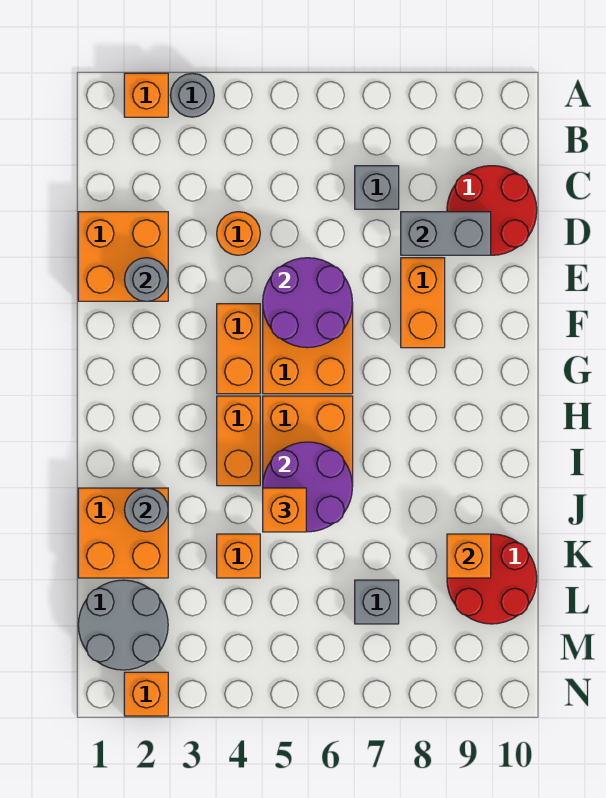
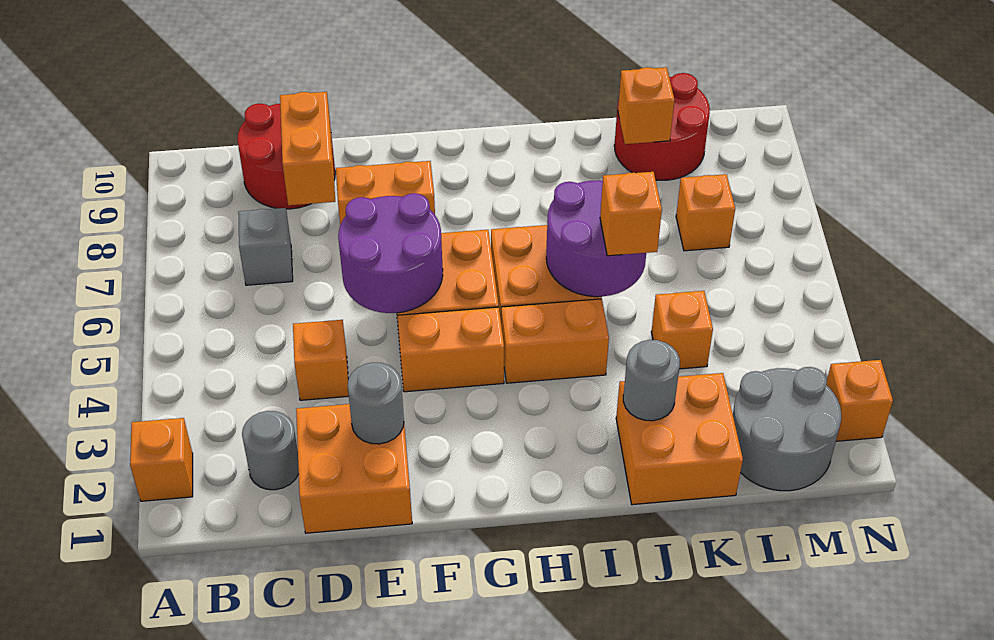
grey 1x1 round brick [170,73,214,117] -> grey 1x1 round brick moved to [242,411,299,490]
orange 1x1 round brick [217,212,260,255] -> orange 1x1 brick [293,320,349,400]
grey 1x2 brick [401,212,491,255] -> orange 1x2 brick [280,92,335,205]
grey 1x1 brick [355,580,399,624] -> orange 1x1 brick [676,174,735,251]

